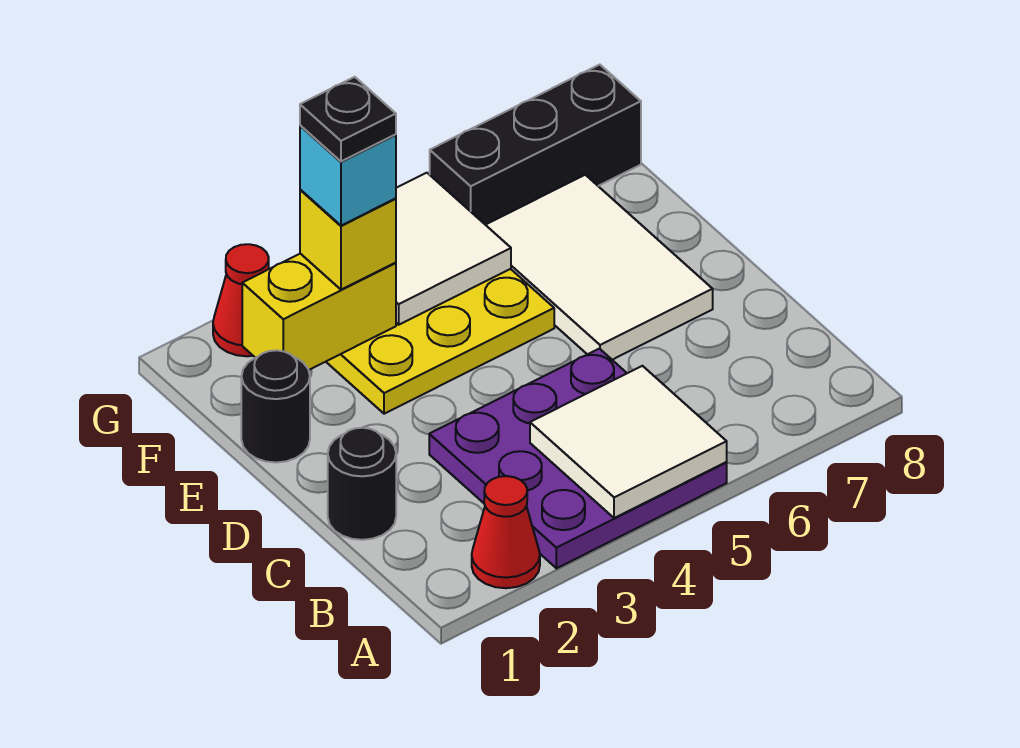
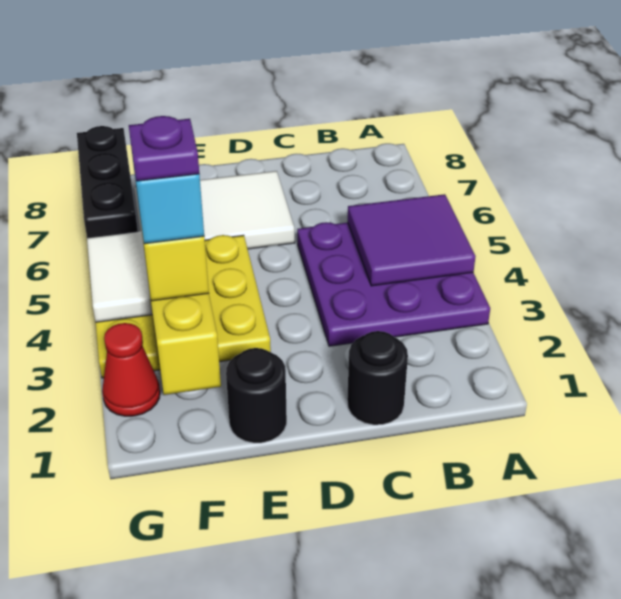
red 1x1 cone [472,476,540,588] -> none
white 2x2 tile [530,366,727,518] -> purple 2x2 tile [348,194,476,286]
black 1x1 plate [300,77,396,161] -> purple 1x1 plate [129,116,199,181]

